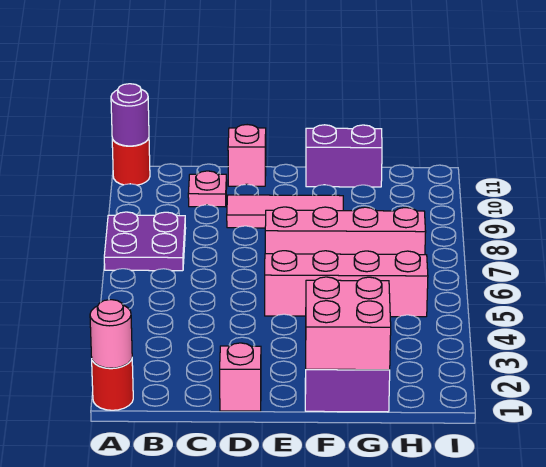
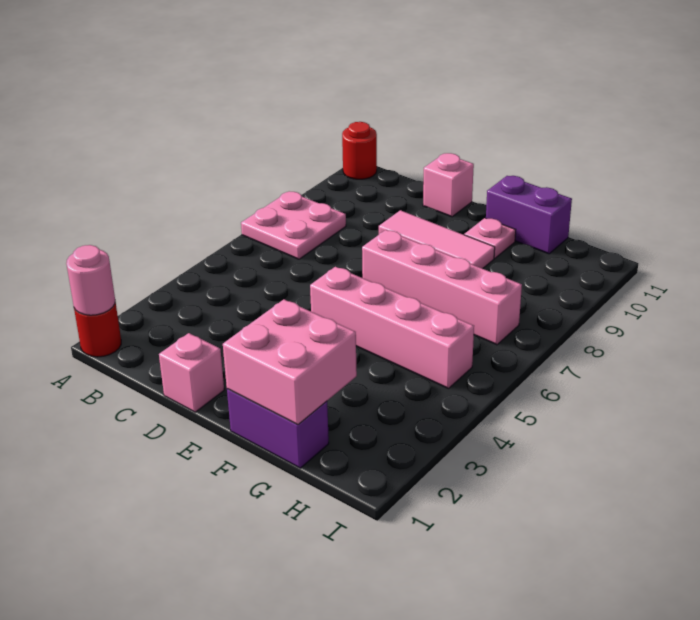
purple 2x2 plate [104,212,186,271] -> pink 2x2 plate [241,192,346,259]
purple 1x1 round brick [111,84,149,146] -> none
pink 1x1 plate [188,171,227,207] -> pink 1x1 plate moved to [464,218,516,258]

